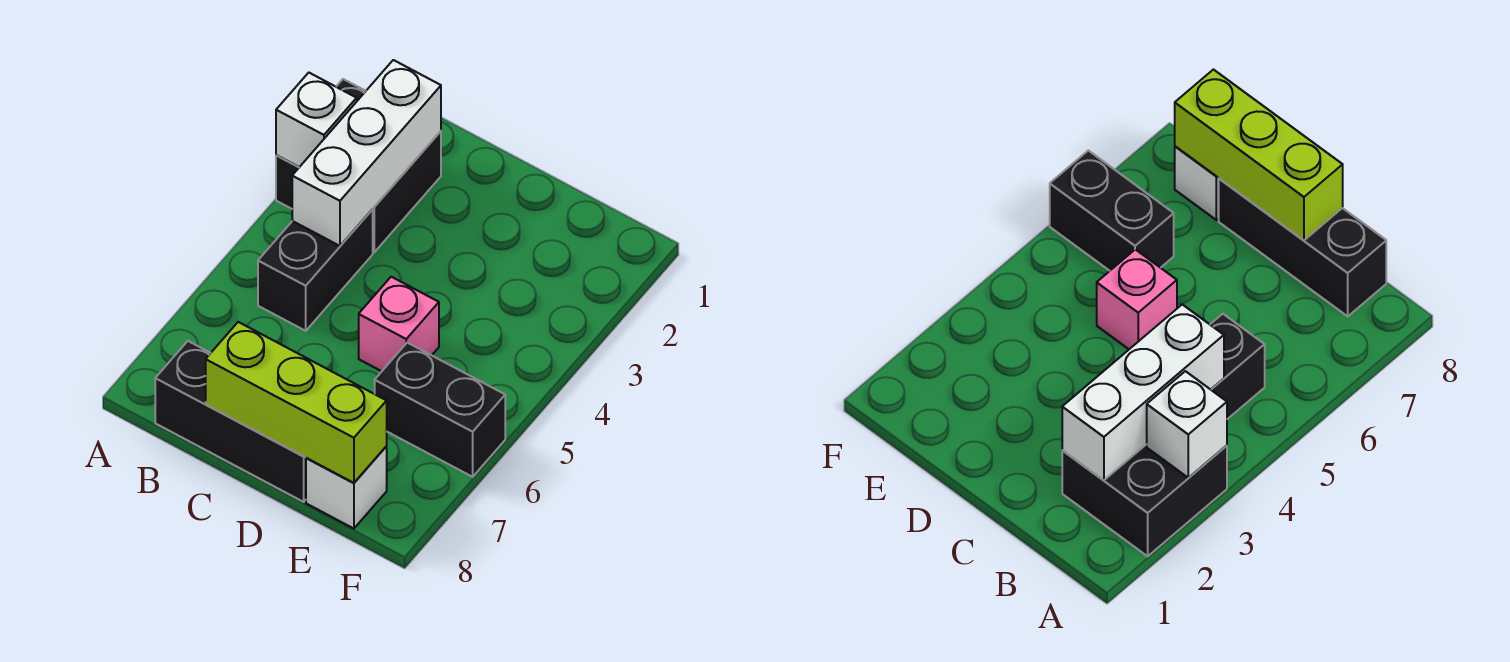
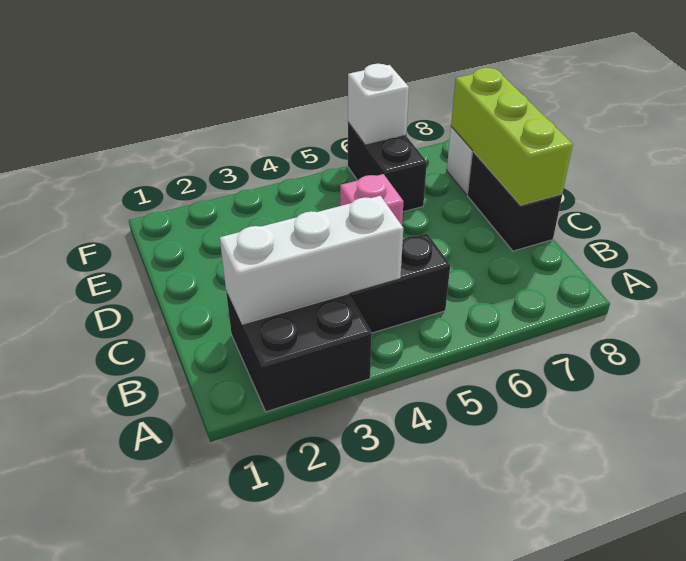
white 1x1 brick [276,73,357,167] -> white 1x1 brick moved to [348,64,409,145]
black 1x3 brick [155,341,306,502] -> black 1x2 brick [468,152,562,251]

